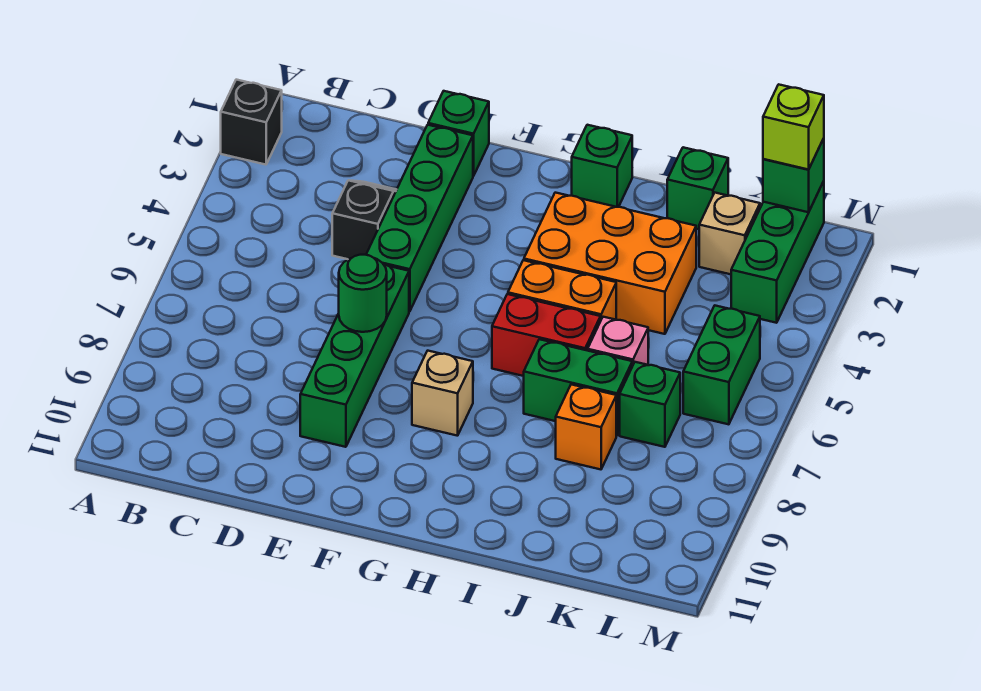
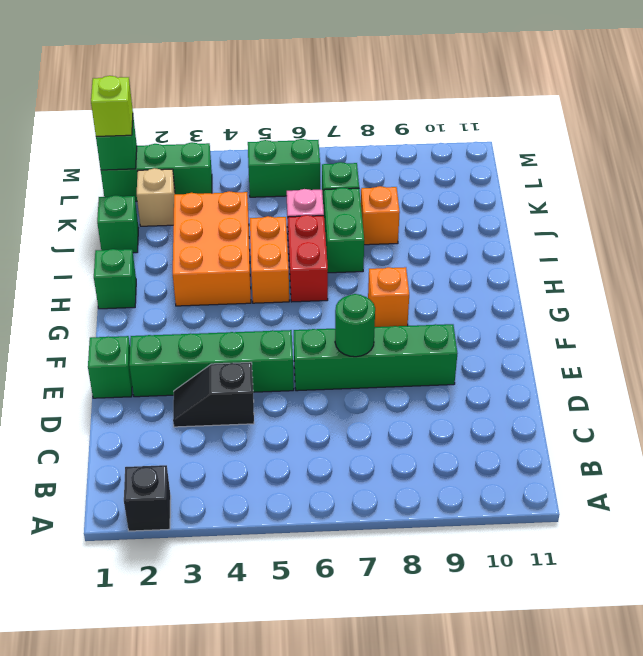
tan 1x1 brick [412,351,473,436] -> orange 1x1 brick [368,267,409,327]

